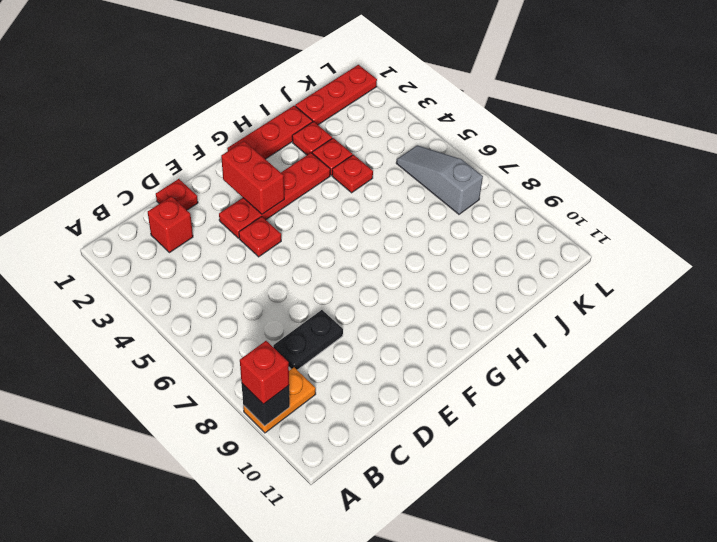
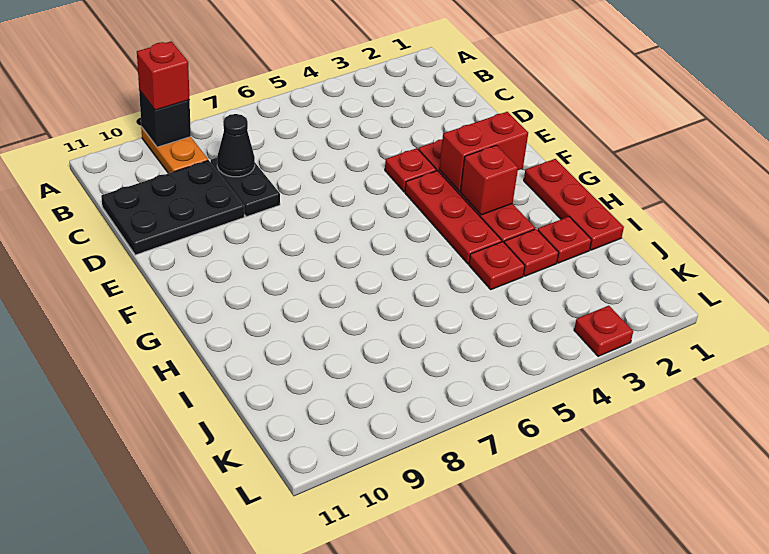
red 1x1 brick [148,196,193,253] -> red 1x1 brick moved to [460,145,518,215]
none -> black 1x1 cone [217,114,255,177]
none -> black 2x3 plate [101,160,244,255]
red 1x1 plate [156,179,198,210] -> red 1x1 plate moved to [574,306,633,356]
red 1x3 plate [295,65,377,125] -> red 1x3 plate moved to [405,171,502,264]
grey 1x3 slope [396,145,483,214] -> none

